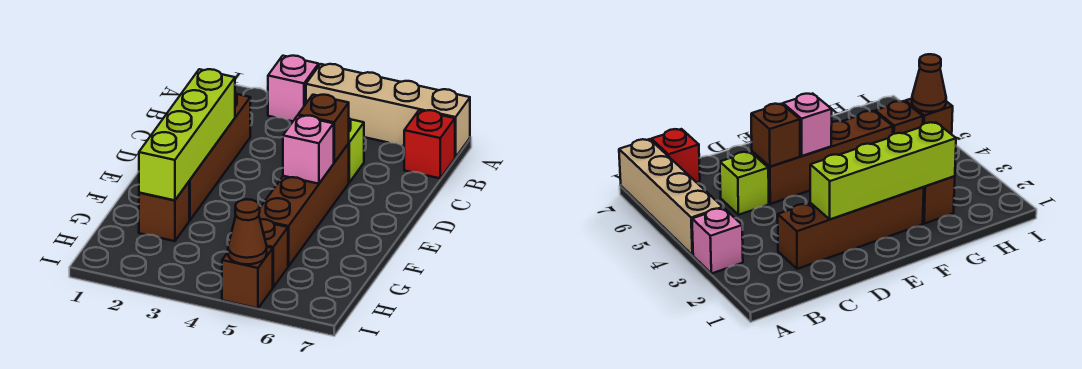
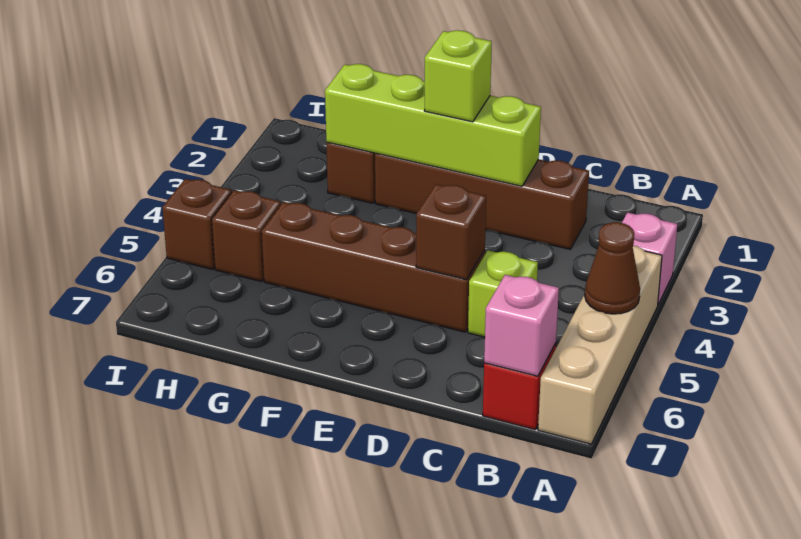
none -> lime 1x1 brick [425,30,492,122]
pink 1x1 brick [283,116,334,184] -> pink 1x1 brick moved to [484,275,559,376]
brown 1x1 cone [228,199,267,264] -> brown 1x1 cone moved to [585,222,640,314]

